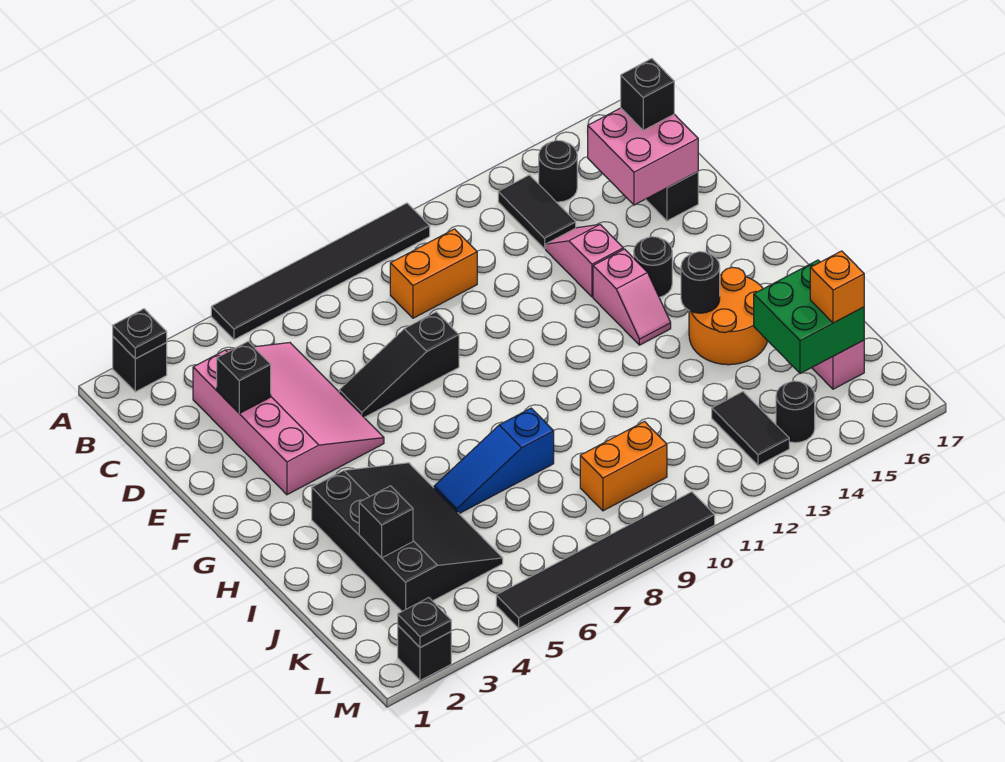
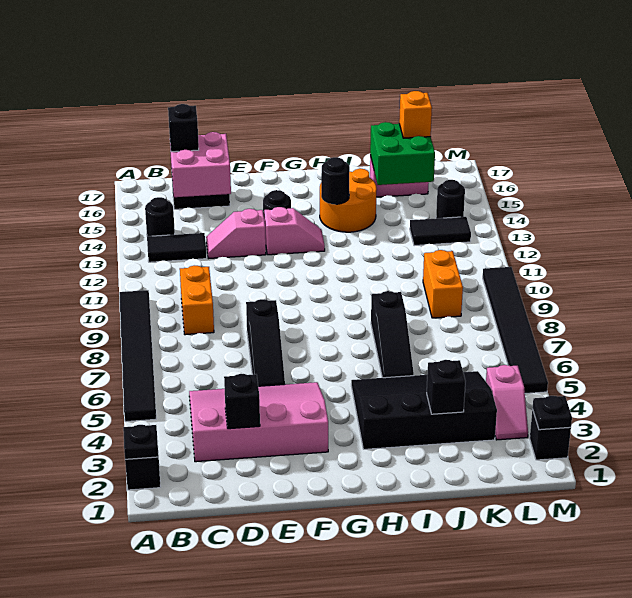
blue 1x3 slope [434,408,554,514] -> black 1x3 slope [371,291,414,378]
none -> pink 1x2 slope [486,365,528,440]

